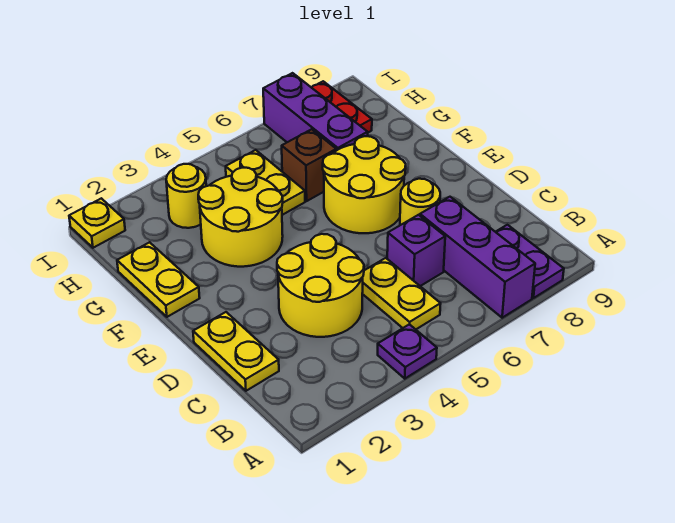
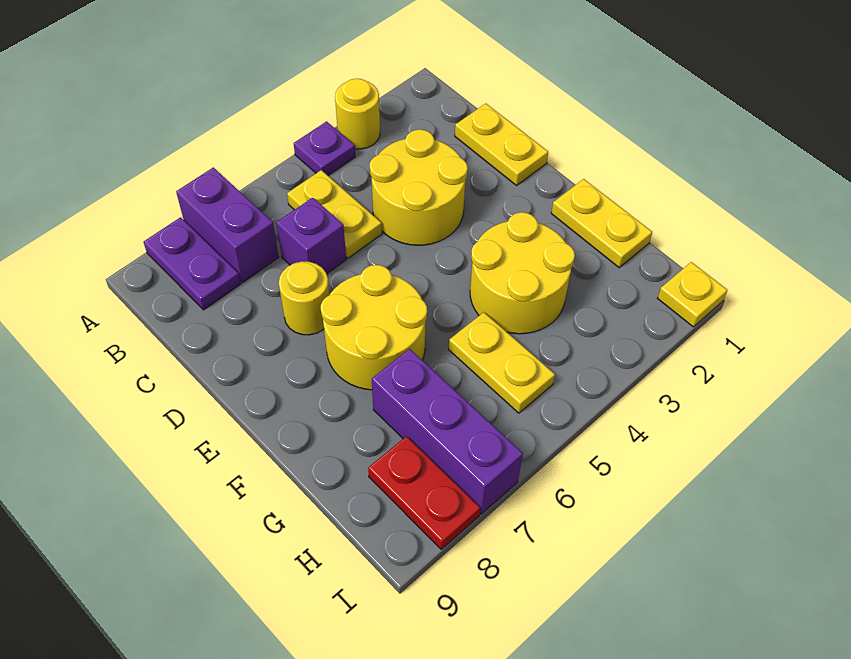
purple 1x3 brick [420,197,535,318] -> purple 1x2 brick [176,167,279,282]
brown 1x1 brick [282,129,336,201] -> none
yellow 1x1 round brick [166,164,206,228] -> yellow 1x1 round brick moved to [335,79,380,149]

